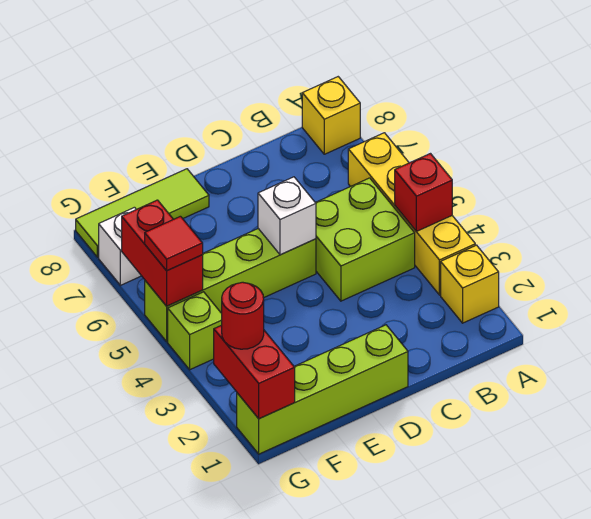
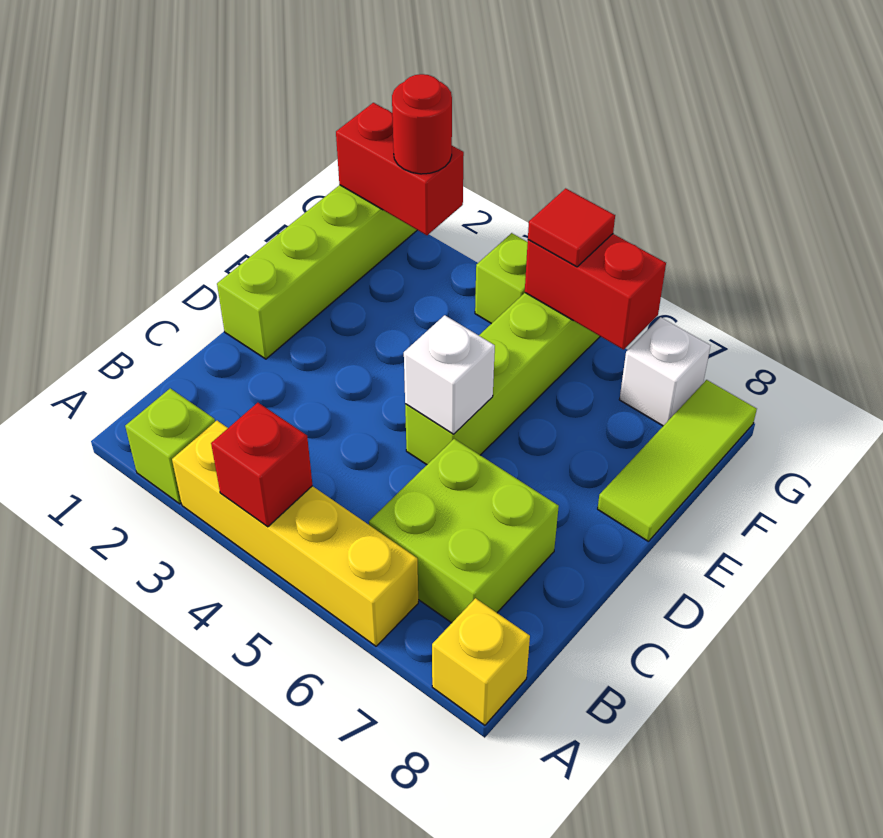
yellow 1x1 brick [441,245,499,323] -> lime 1x1 brick [125,388,215,504]
lime 2x2 brick [315,178,415,301] -> lime 2x2 brick moved to [369,439,559,623]

